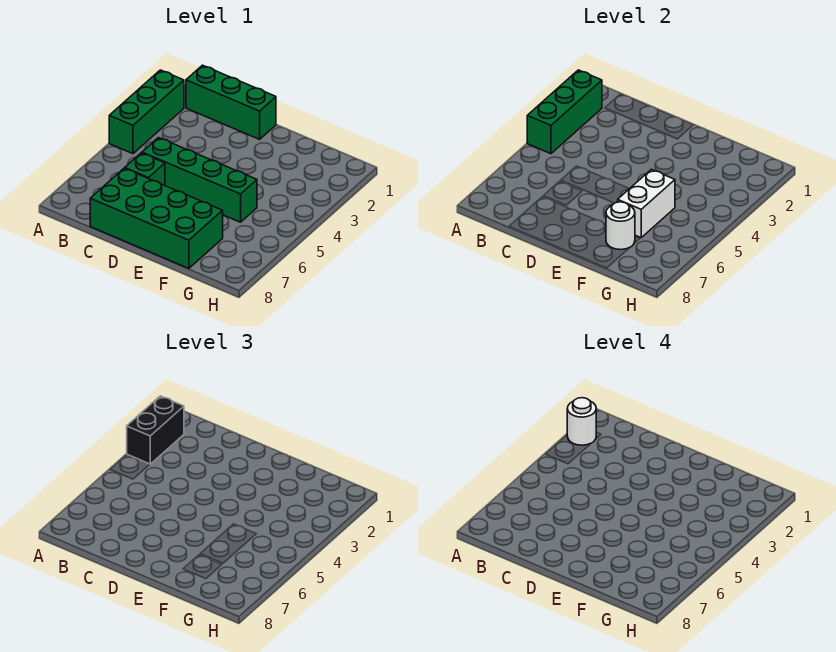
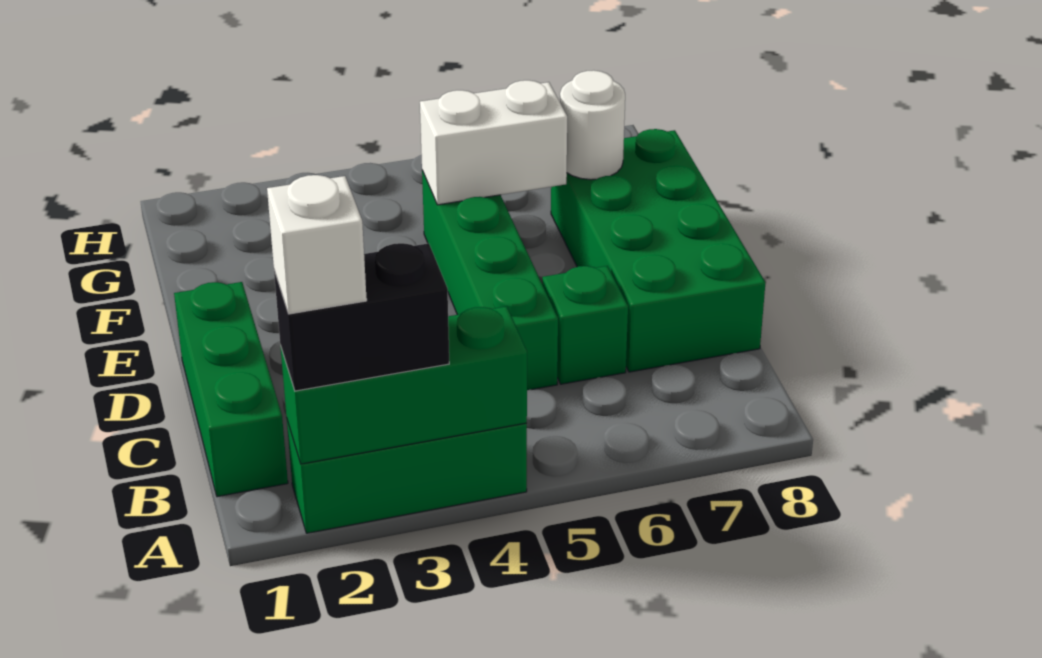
white 1x1 round brick [567,398,596,445] -> white 1x1 brick [267,175,367,314]

